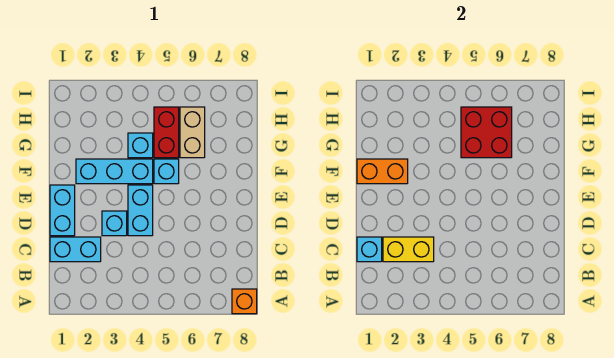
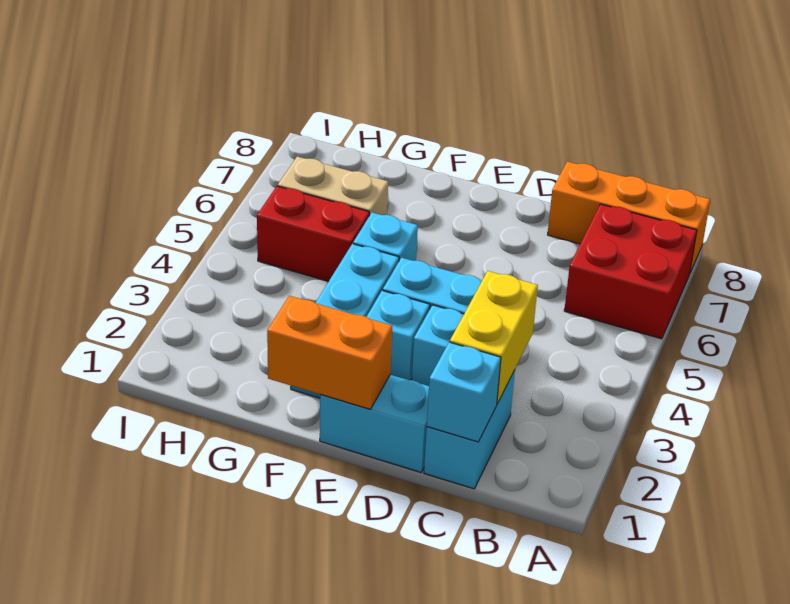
orange 1x1 brick [232,289,257,314] -> orange 1x3 brick [548,161,710,272]
orange 1x2 brick [357,159,408,184] -> orange 1x2 brick turned to [267,296,392,409]
cyan 1x1 brick [128,133,153,158] -> cyan 1x1 brick moved to [366,290,430,380]
red 2x2 brick [461,107,512,158] -> red 2x2 brick moved to [564,204,697,339]

